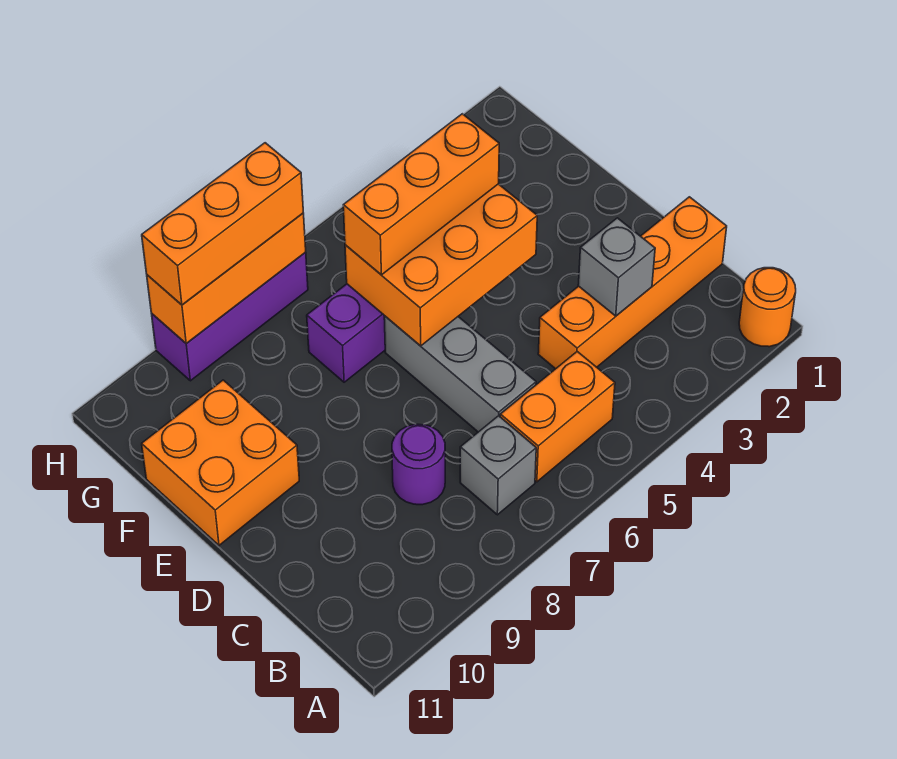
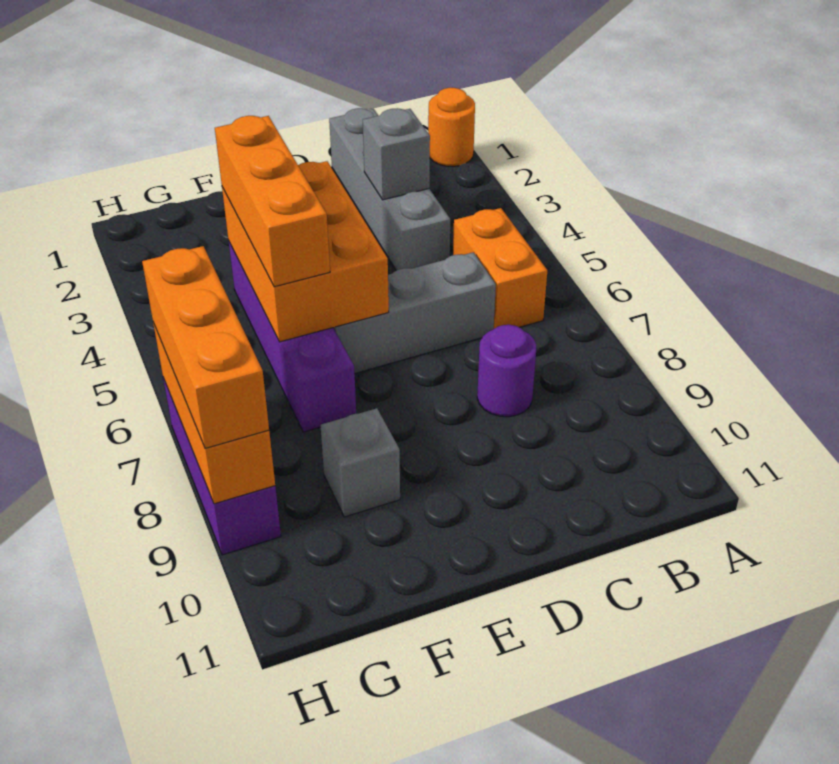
grey 1x1 brick [460,416,536,515] -> grey 1x1 brick moved to [320,408,400,517]
orange 1x4 brick [538,197,727,369] -> grey 1x4 brick [329,108,450,271]
orange 2x2 brick [142,380,299,545] -> none

